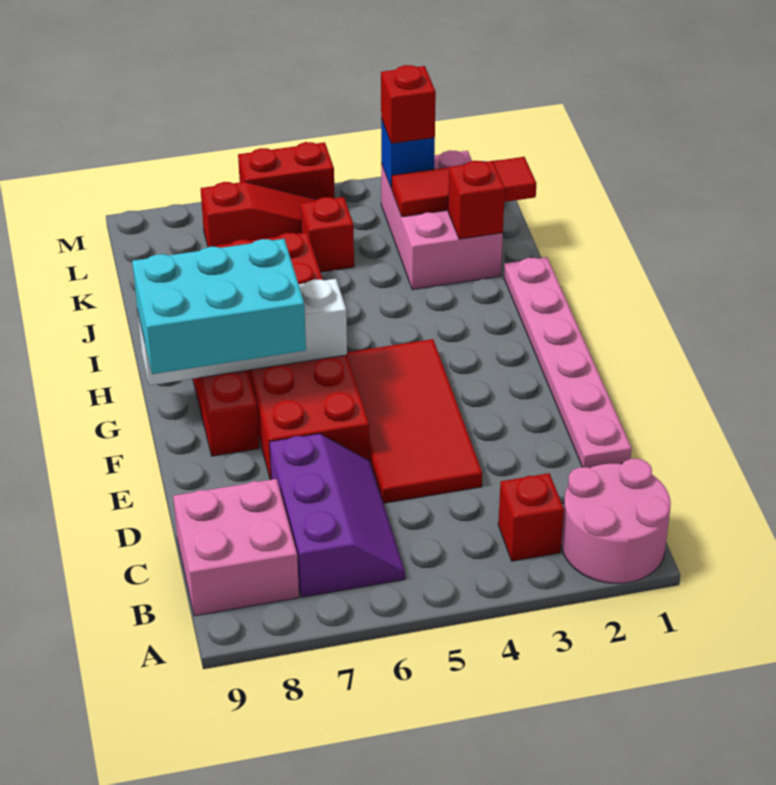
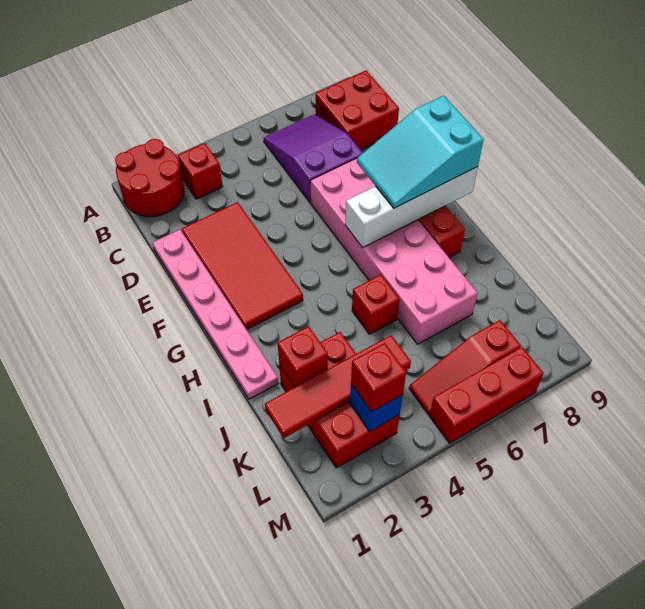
pink 2x2 round brick [561,459,671,583] -> red 2x2 round brick [115,139,184,217]
purple 2x3 slope [269,434,405,597] -> purple 2x3 slope turned to [264,114,363,203]
pink 2x2 brick [173,479,299,616] -> red 2x2 brick [316,70,399,150]
red 2x4 tile [347,339,482,503] -> red 2x4 tile moved to [182,202,303,330]
red 2x6 brick [216,232,370,480] -> pink 2x6 brick [310,158,478,344]
cyan 2x3 brick [132,239,306,374] -> cyan 2x3 slope [357,96,484,208]
pink 2x3 brick [381,150,503,290] -> red 2x3 brick [279,332,400,468]
red 1x3 tile [392,157,537,217] -> red 1x4 tile [265,335,411,438]
red 1x1 brick [301,197,354,272] -> red 1x1 brick moved to [352,275,399,334]
red 1x2 brick [238,142,335,200] -> red 1x3 brick [429,347,543,443]

